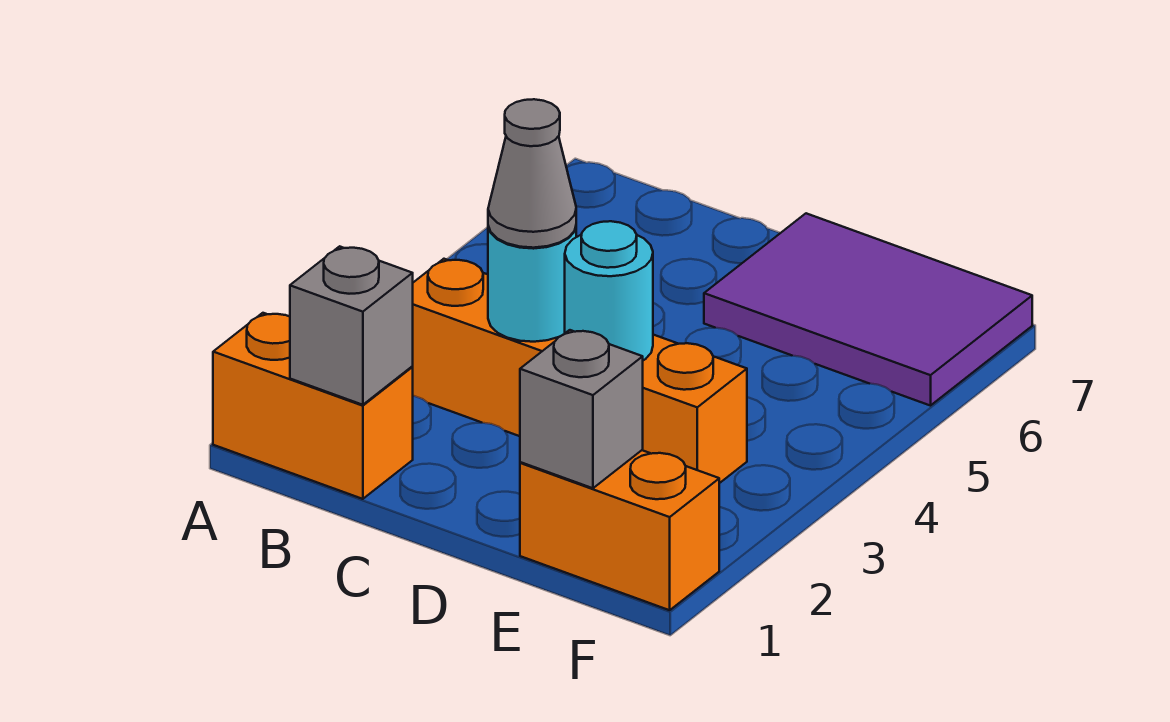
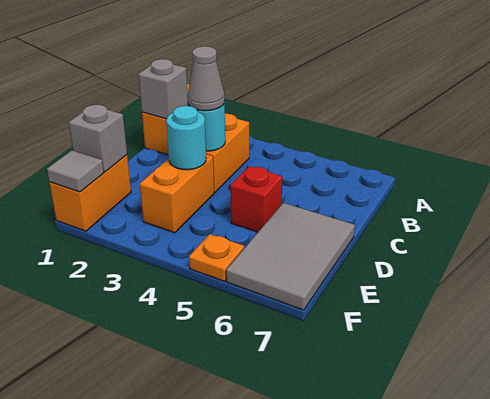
none -> red 1x1 brick [230,167,282,232]
purple 2x3 tile [704,213,1032,406] -> grey 2x3 tile [226,203,355,310]
none -> grey 1x1 tile [47,150,104,192]
none -> orange 1x1 plate [189,234,244,281]

